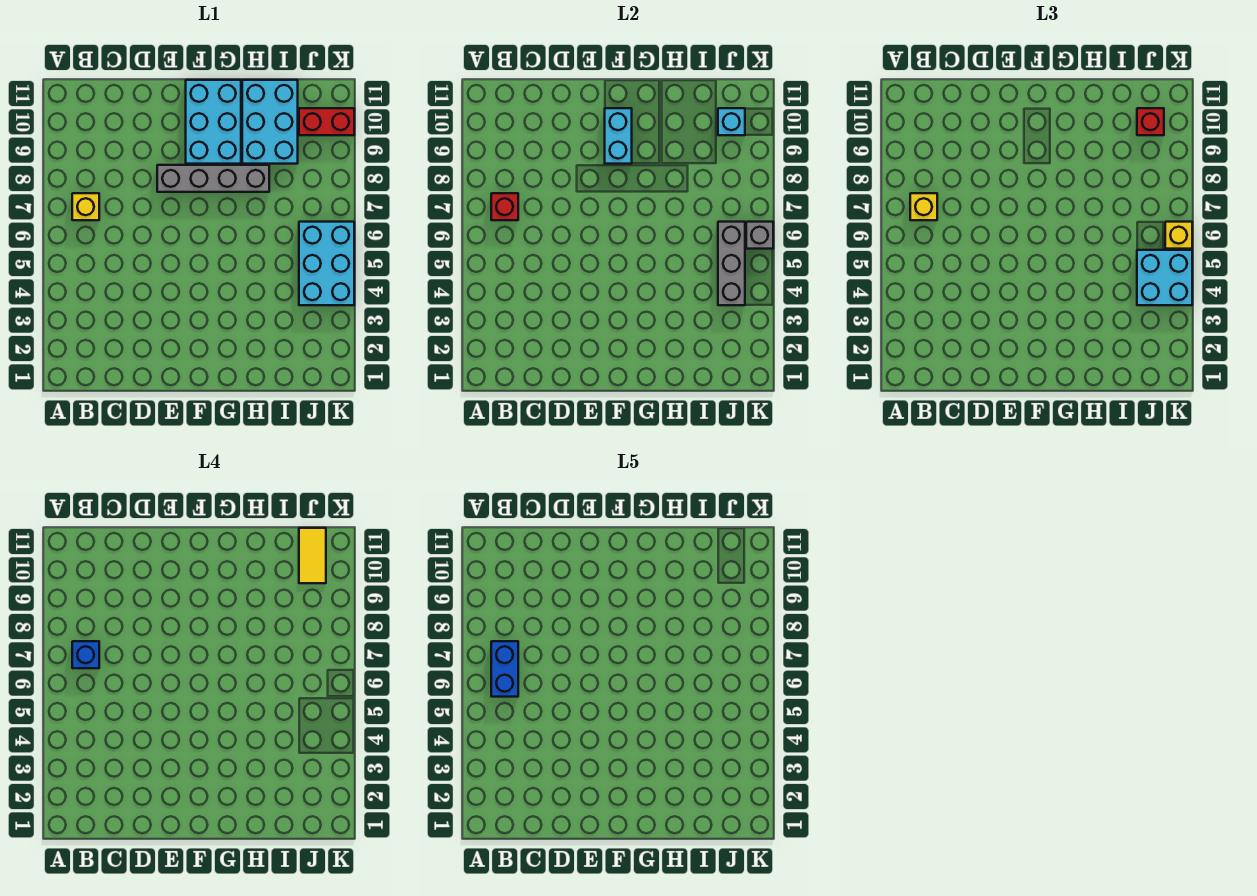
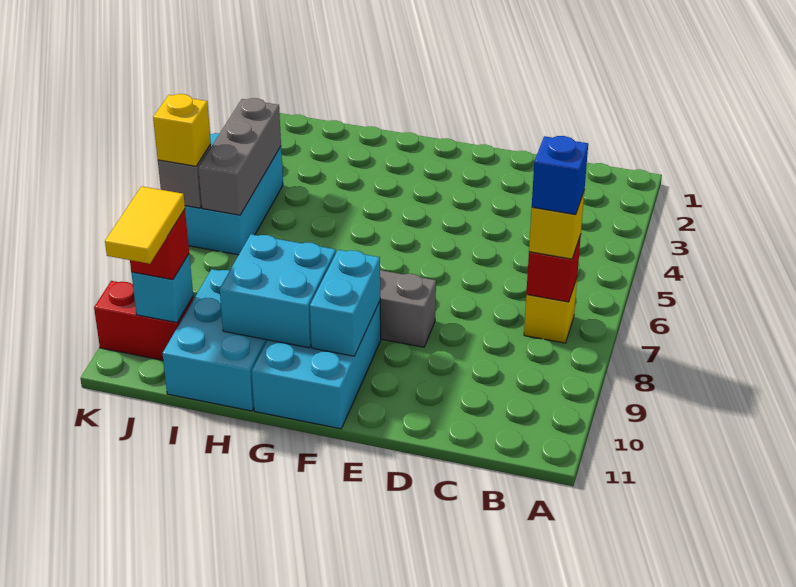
blue 1x2 brick [491,641,518,697] -> none
cyan 2x2 brick [1137,250,1192,305] -> cyan 2x2 brick moved to [220,234,336,348]

